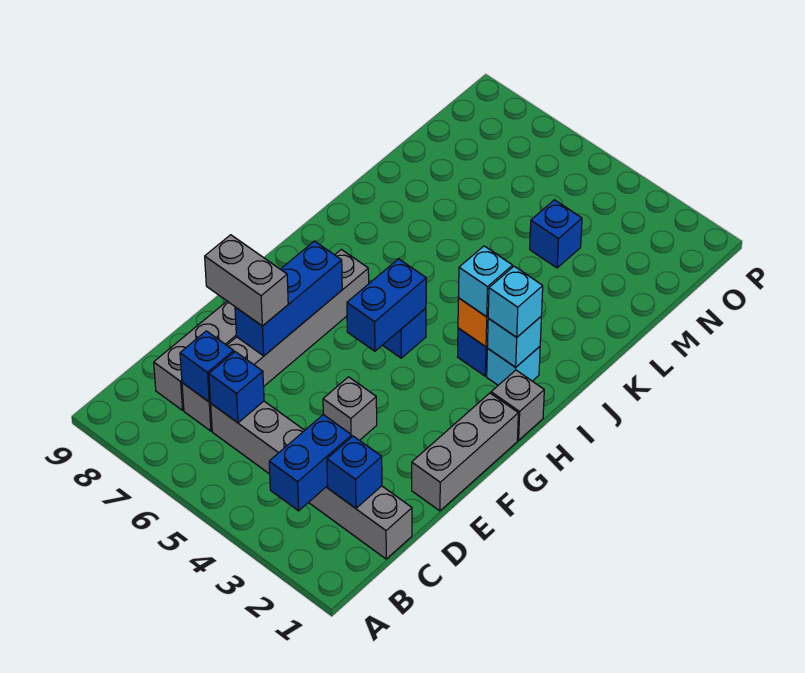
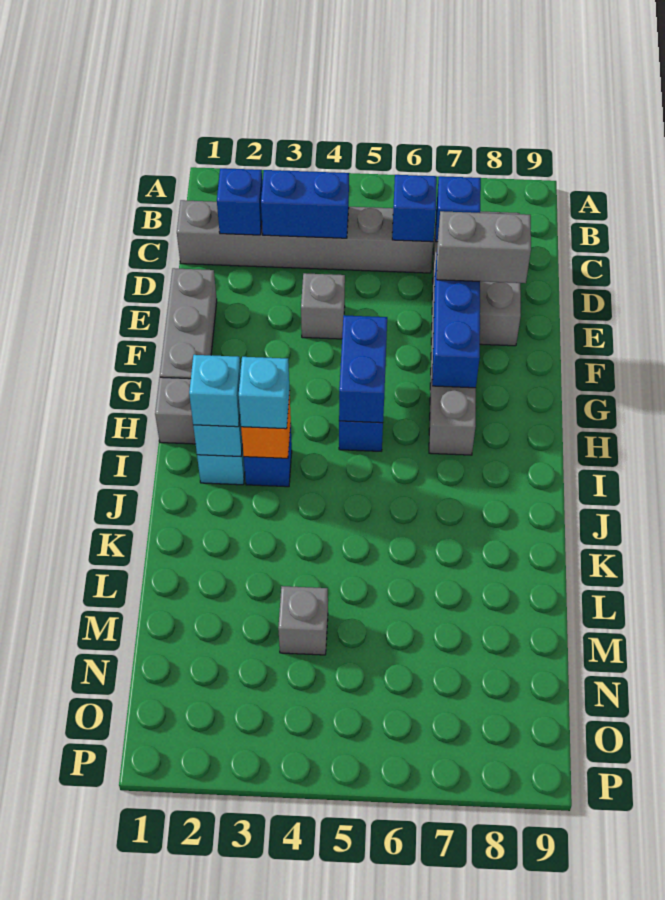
blue 1x2 brick [269,415,352,511] -> blue 1x2 brick turned to [261,170,349,238]
blue 1x1 brick [530,200,582,268] -> grey 1x1 brick [278,586,328,655]

